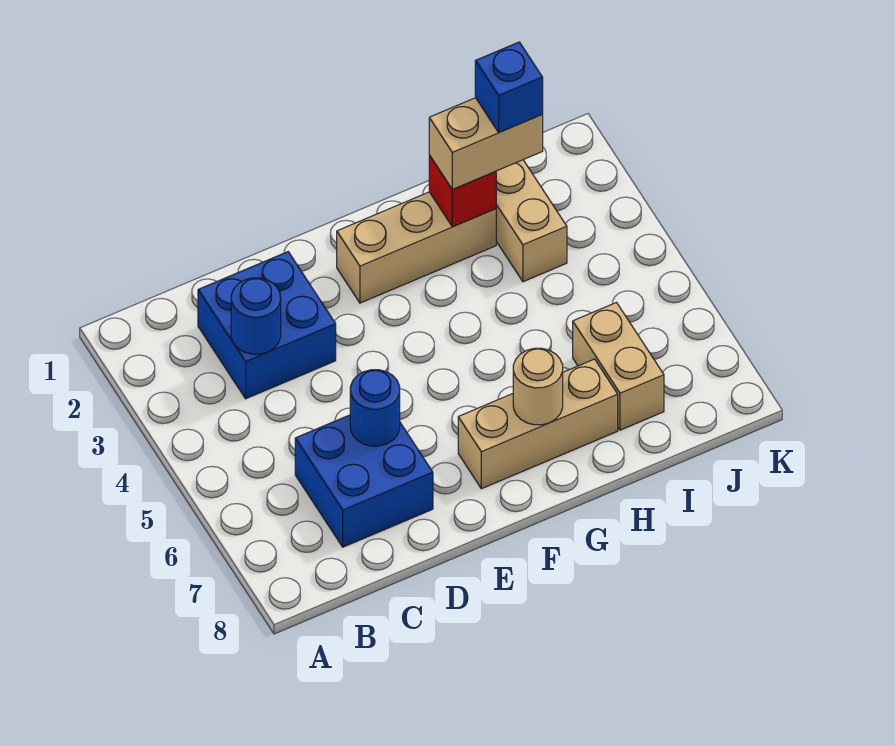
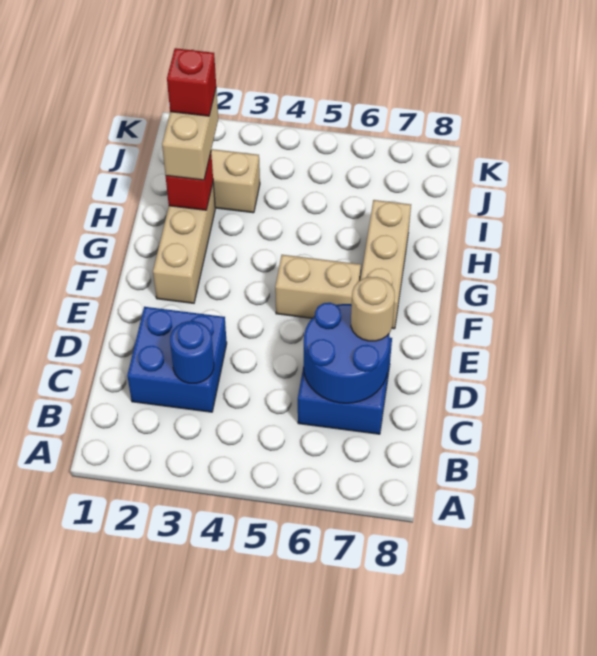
blue 1x1 round brick [350,370,400,446] -> blue 2x2 round brick [304,303,390,403]
tan 1x1 round brick [513,348,563,425] -> tan 1x1 round brick moved to [351,277,395,341]
blue 1x1 brick [475,42,543,132] -> red 1x1 brick [167,48,216,116]
tan 1x2 brick [573,303,664,430] -> tan 1x2 brick moved to [275,255,361,318]

